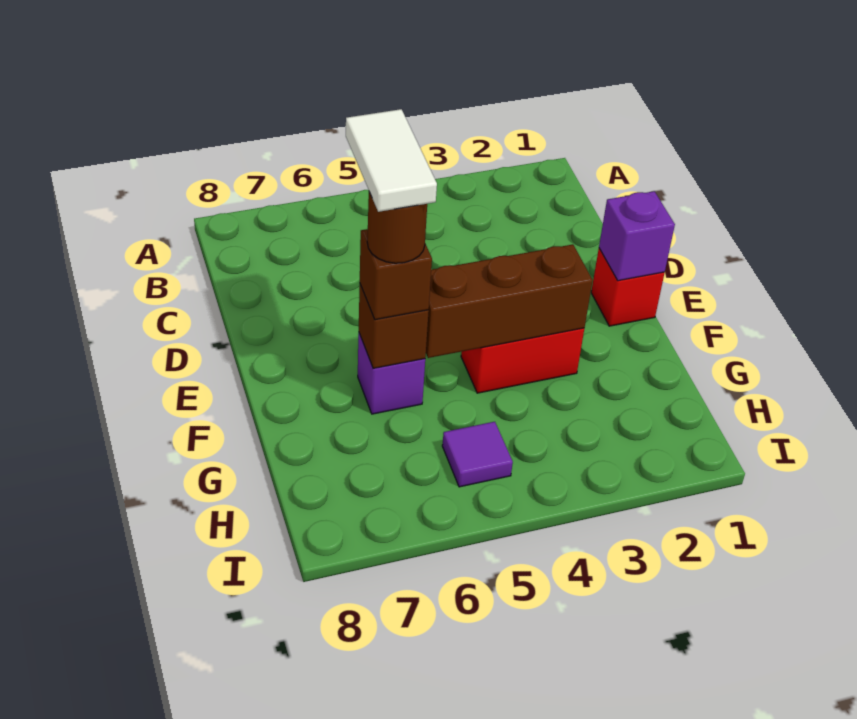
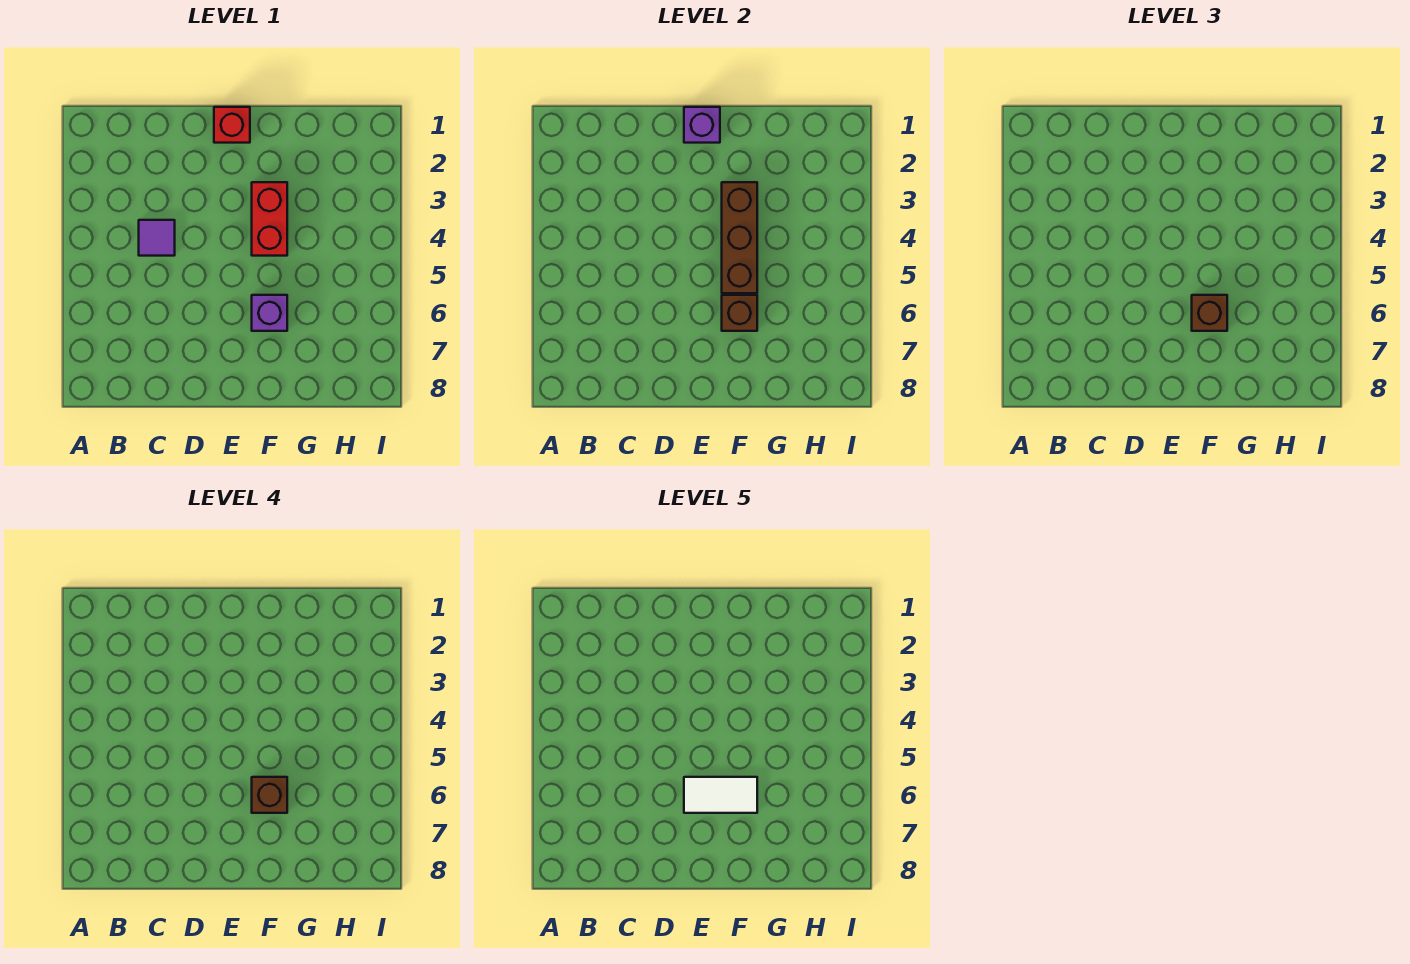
brown 1x1 round brick [367,192,427,263] -> brown 1x1 brick [252,777,287,813]
purple 1x1 tile [442,422,513,487] -> purple 1x1 tile moved to [139,220,175,256]

